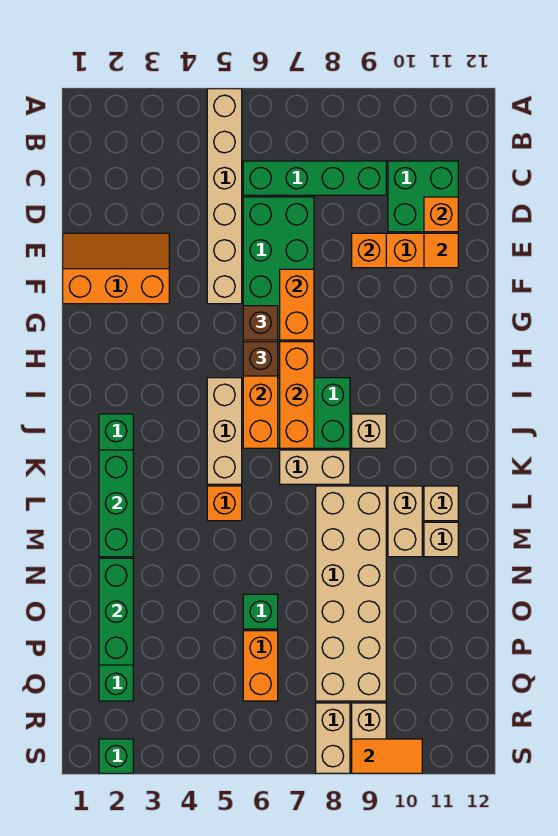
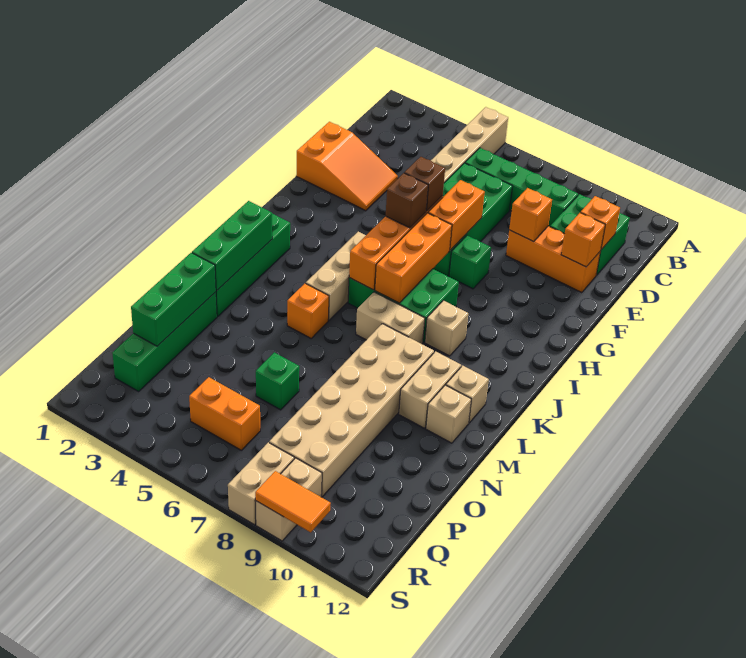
orange 2x3 slope [63,233,169,304] -> orange 2x3 slope turned to [296,122,398,211]
orange 1x1 tile [424,233,458,268] -> orange 1x1 brick [561,213,605,267]
orange 1x2 brick [243,631,278,701] -> orange 1x2 brick turned to [189,377,260,450]
green 1x1 brick [99,739,133,773] -> green 1x1 brick moved to [449,235,491,289]

